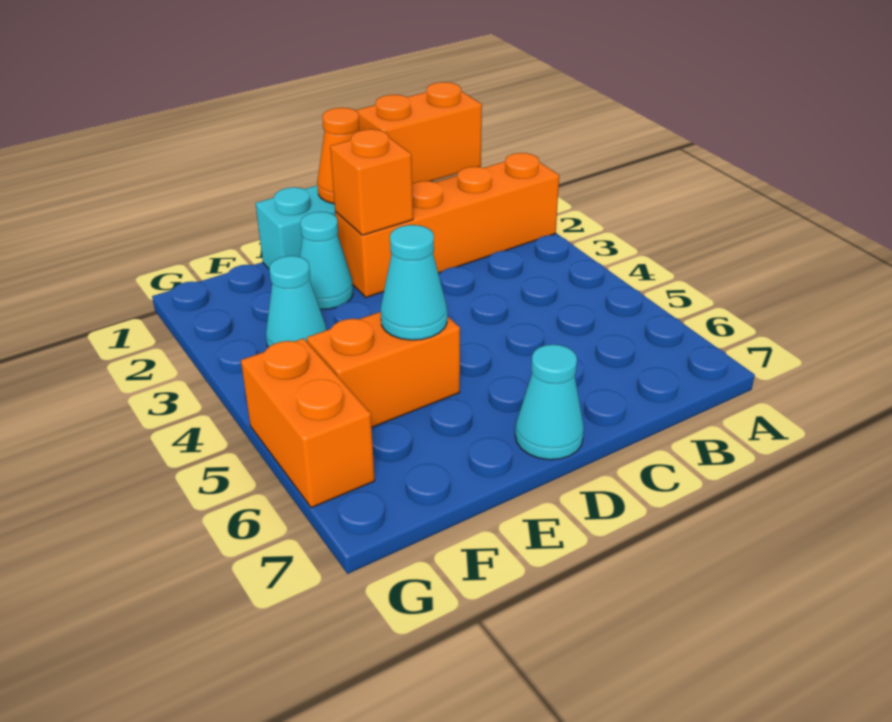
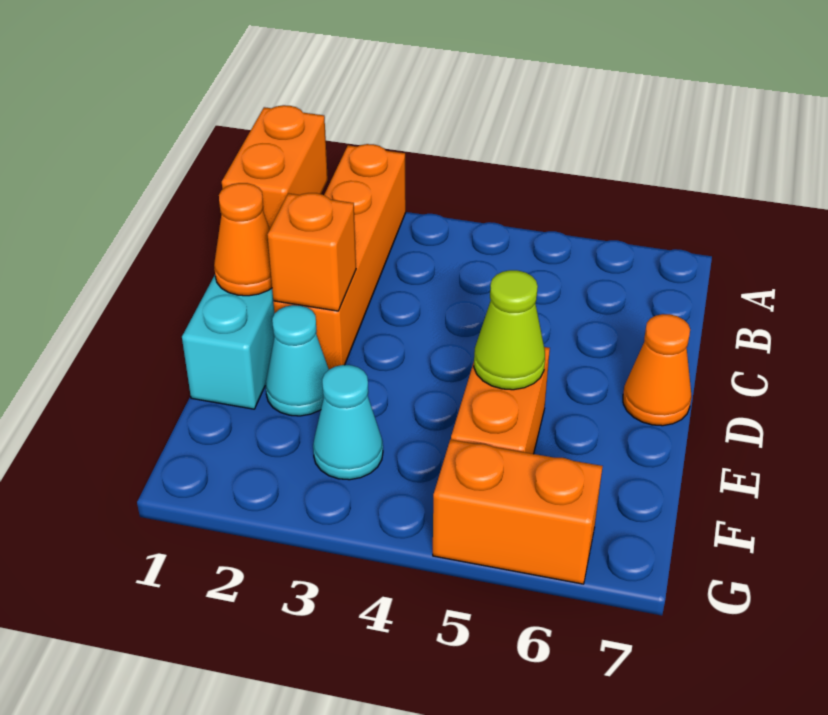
cyan 1x1 cone [515,345,584,460] -> orange 1x1 cone [623,314,692,426]
cyan 1x1 cone [381,225,447,340] -> lime 1x1 cone [474,270,545,390]

